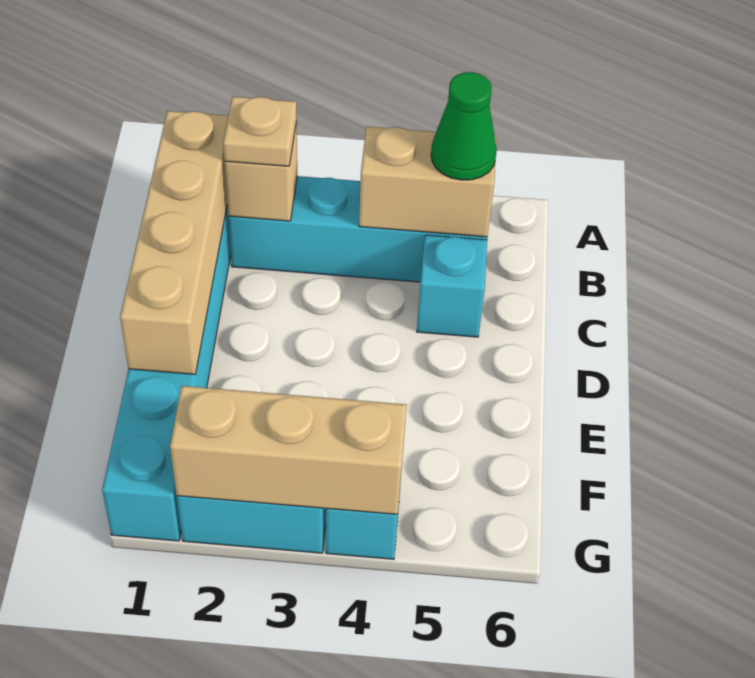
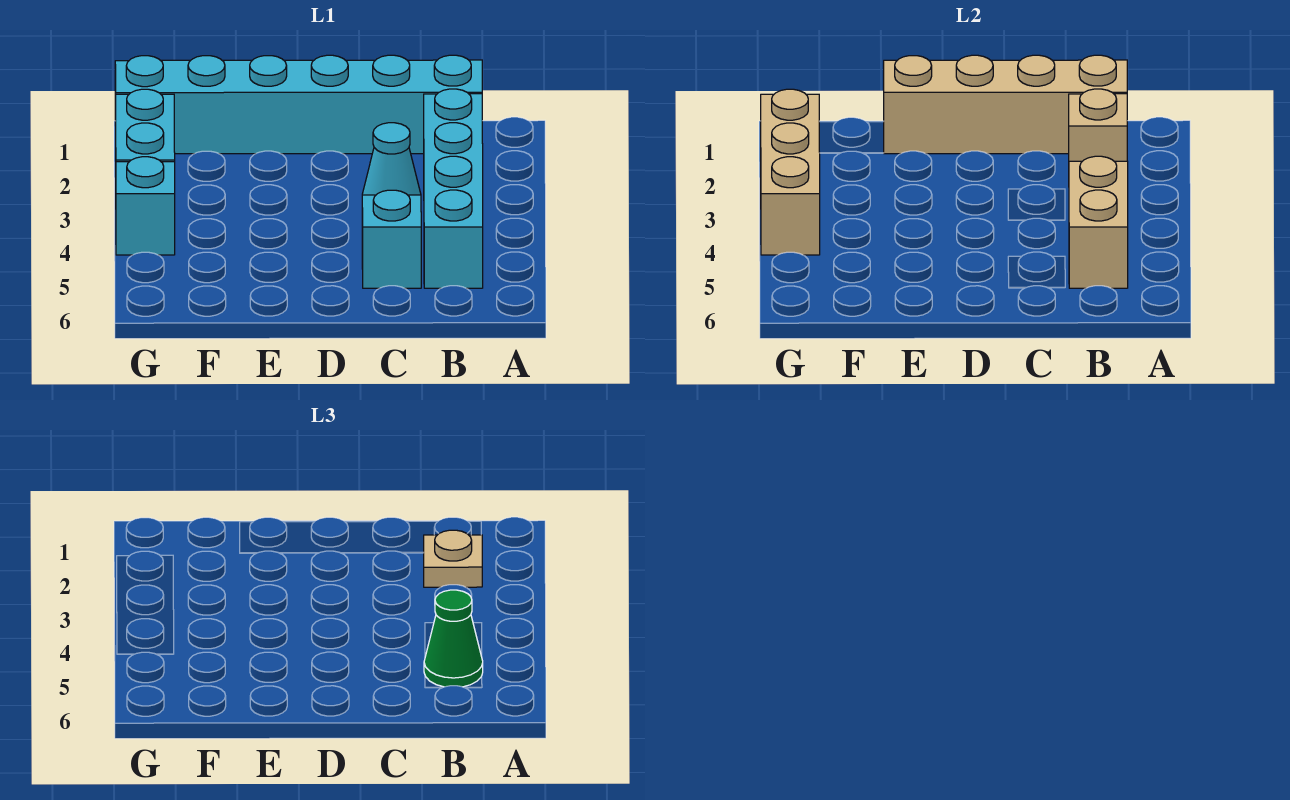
none -> cyan 1x1 cone [362,123,421,195]

